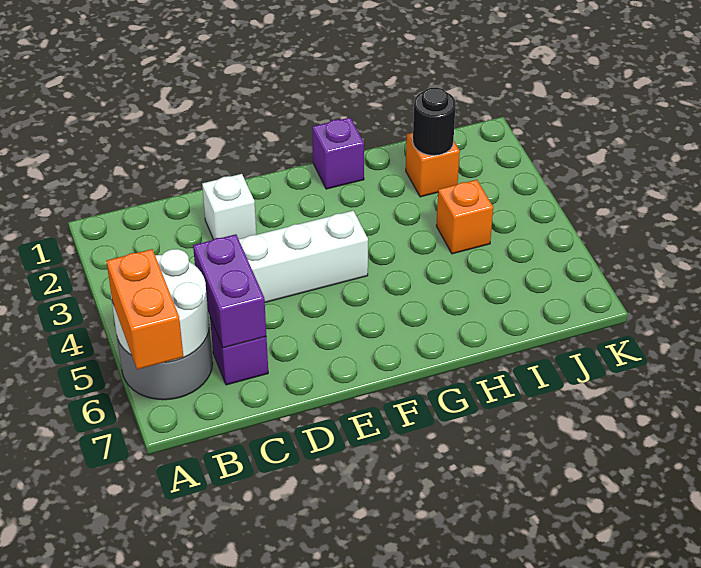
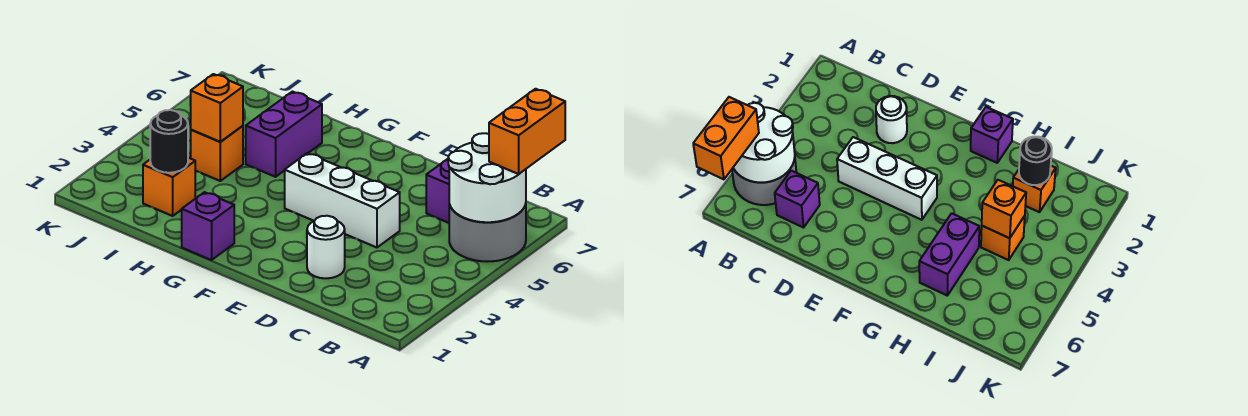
purple 1x2 brick [193,234,266,348] -> purple 1x2 brick moved to [246,92,322,177]
white 1x1 brick [202,174,256,239] -> white 1x1 round brick [307,216,345,278]
none -> orange 1x1 brick [191,74,243,142]

